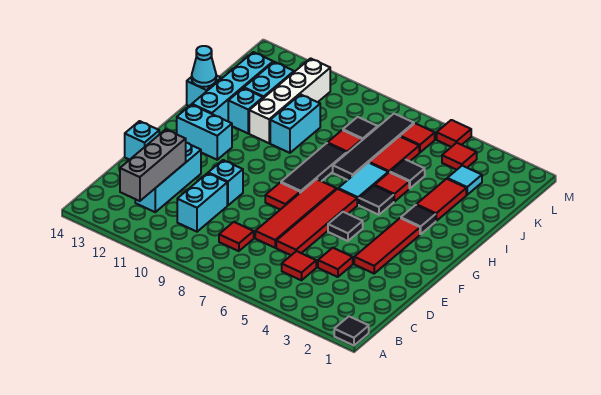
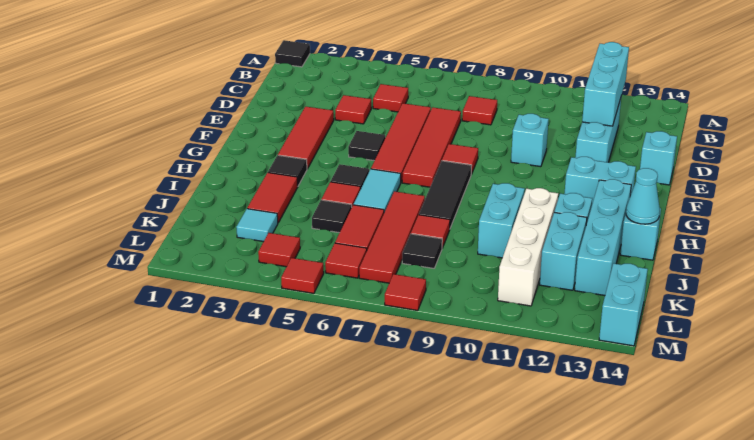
grey 1x3 brick [120,129,186,201] -> cyan 1x3 brick [582,42,629,126]
cyan 1x2 brick [177,173,227,232] -> cyan 1x2 brick moved to [599,263,648,346]
black 1x4 tile [333,114,414,180] -> red 1x4 tile [359,191,425,283]
none -> red 1x1 tile [385,274,426,310]

